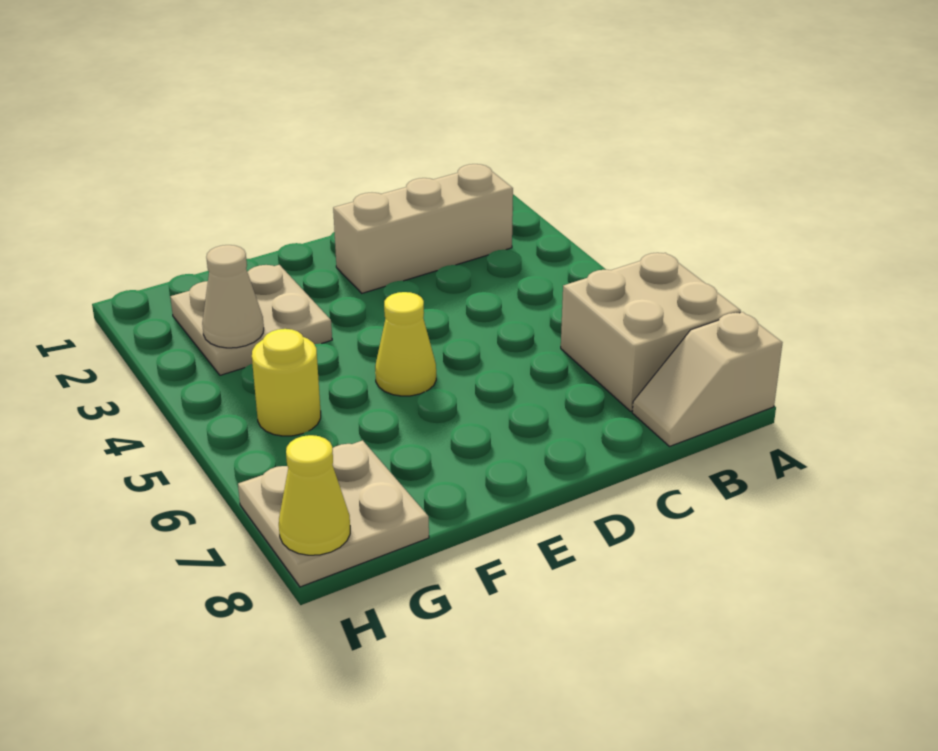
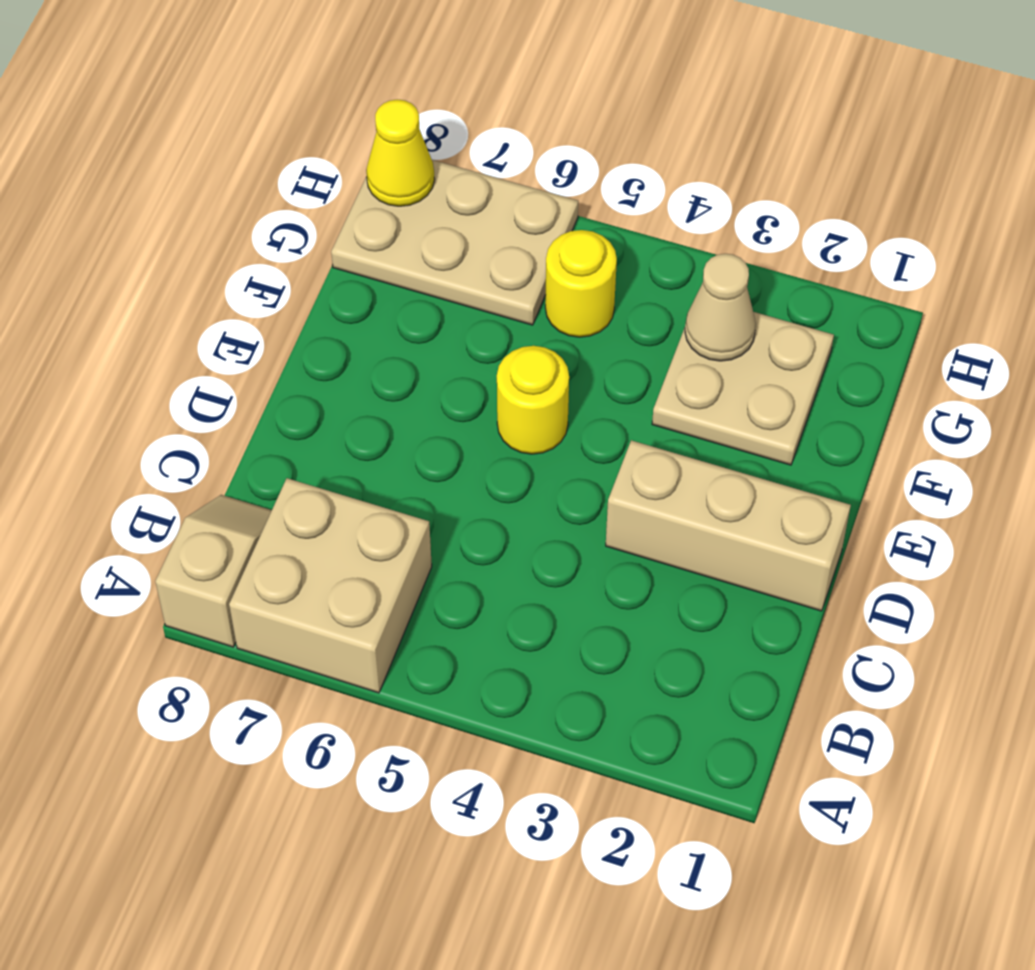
tan 1x3 brick [333,164,513,293] -> tan 1x3 brick turned to [606,440,851,611]
yellow 1x1 cone [375,292,436,396] -> yellow 1x1 round brick [497,346,569,454]
tan 2x2 plate [238,440,429,587] -> tan 2x3 plate [331,160,578,325]

